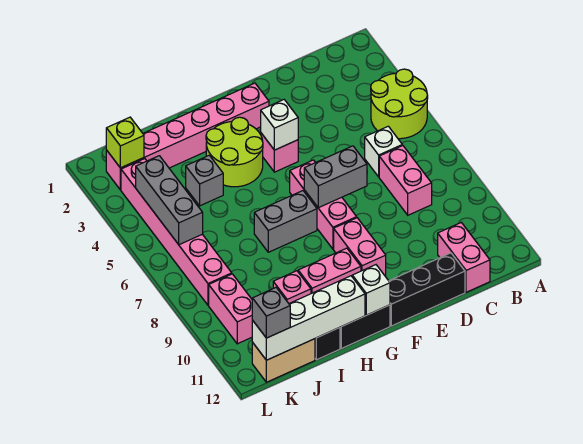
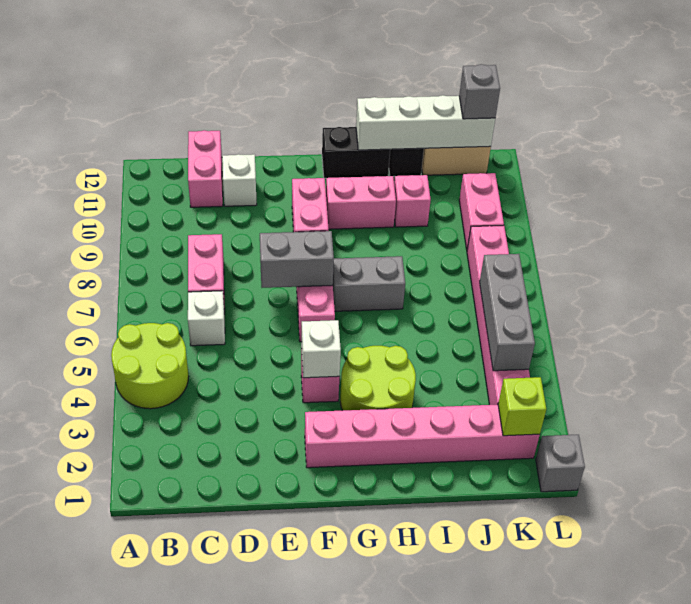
black 1x3 brick [389,253,465,326] -> none
white 1x1 brick [352,265,390,315] -> white 1x1 brick moved to [222,154,257,206]
grey 1x1 brick [186,155,223,206] -> grey 1x1 brick moved to [536,435,585,492]

